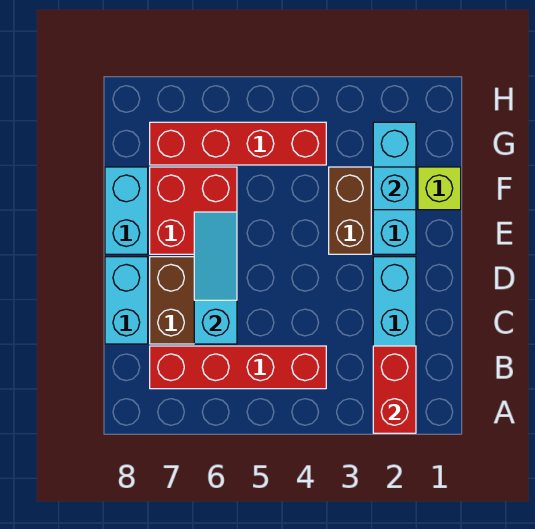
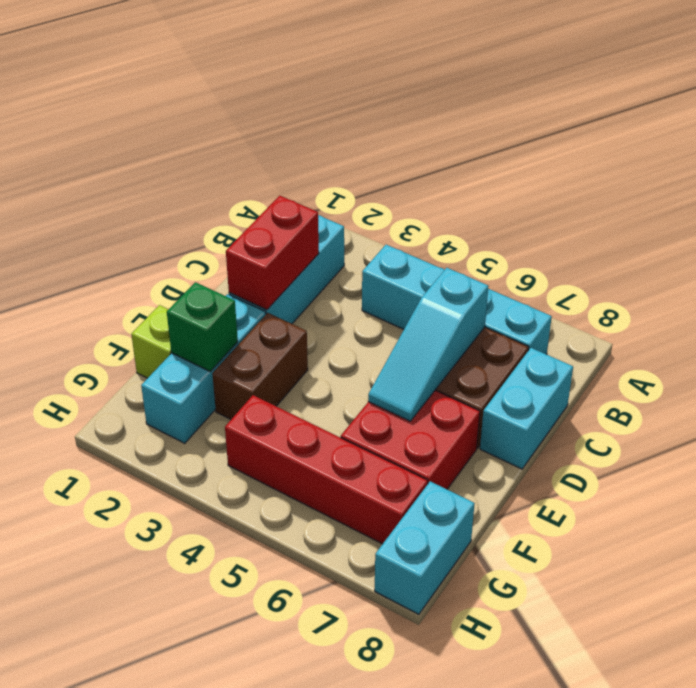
red 1x2 brick [373,346,416,433] -> red 1x2 brick moved to [226,196,319,310]
red 1x4 brick [150,346,326,389] -> cyan 1x4 brick [362,245,552,355]
cyan 1x2 brick [105,167,148,254] -> cyan 1x2 brick moved to [375,481,475,614]
cyan 1x1 brick [373,167,416,210] -> green 1x1 brick [167,282,238,372]

